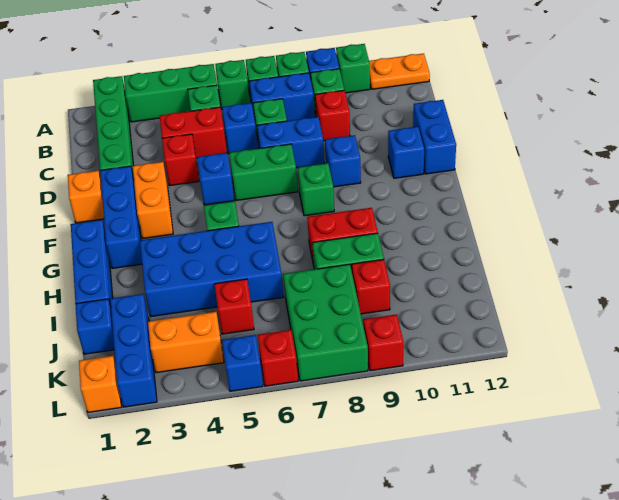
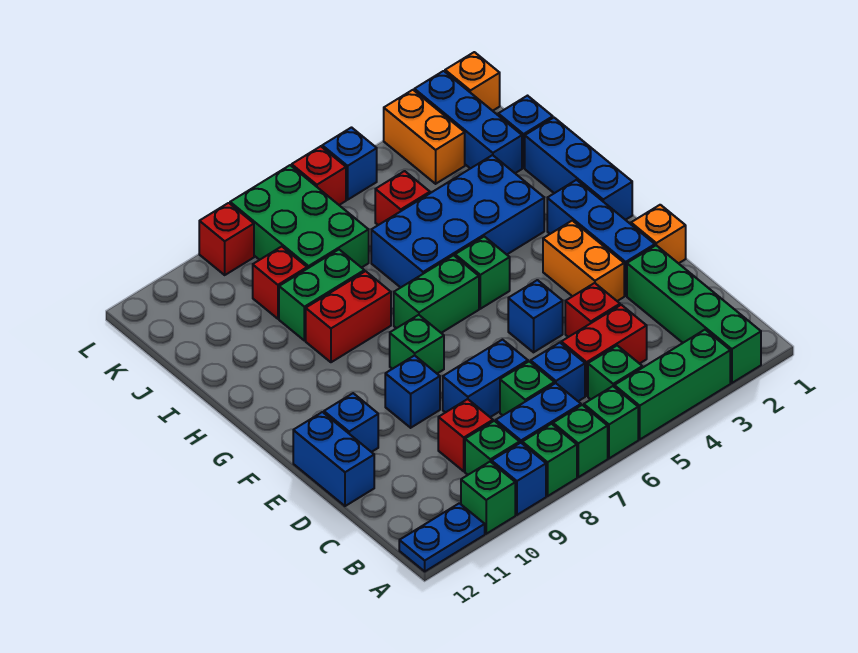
orange 1x2 plate [369,53,430,89] -> blue 1x2 plate [399,503,485,571]
green 1x2 brick [229,144,298,201] -> green 1x2 brick moved to [394,255,479,333]
orange 1x2 brick [148,312,224,373] -> orange 1x2 brick turned to [384,90,465,184]

